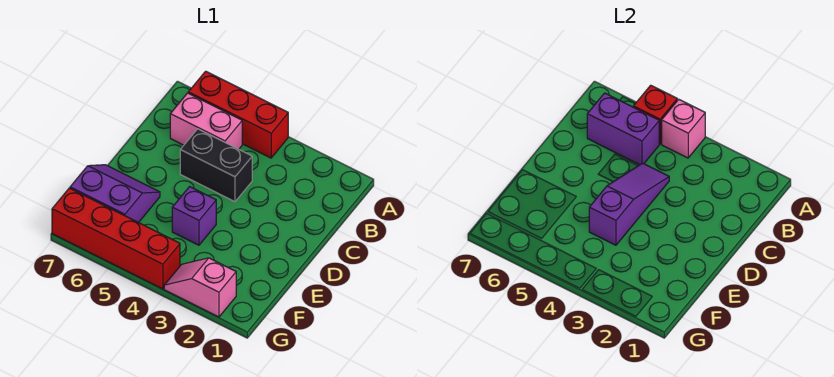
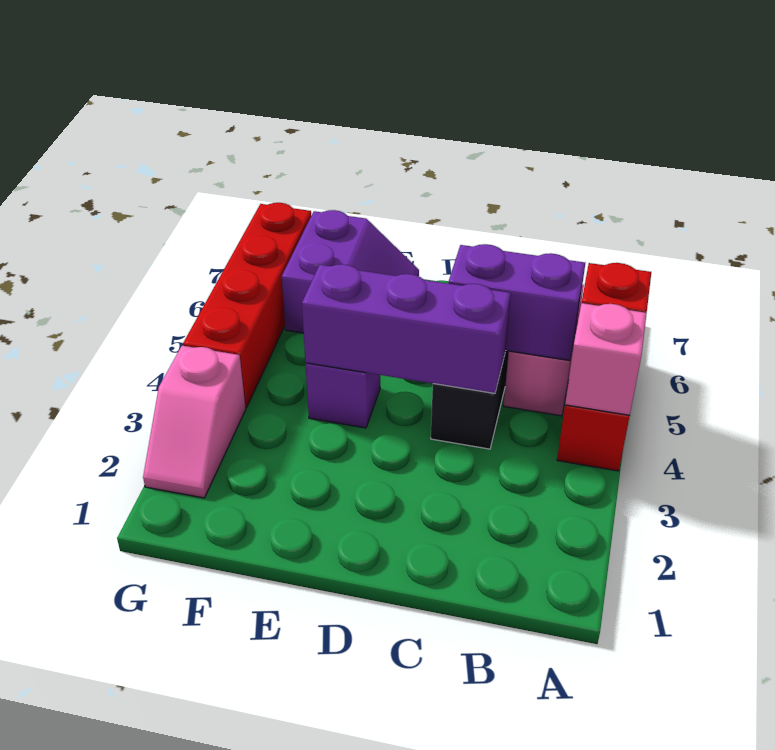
purple 1x2 brick [587,93,659,165] -> purple 1x2 brick turned to [448,244,585,361]
purple 1x3 slope [589,163,669,245] -> purple 1x3 brick [302,264,511,393]
pink 1x2 slope [164,258,236,317] -> pink 1x2 slope turned to [143,346,246,498]

